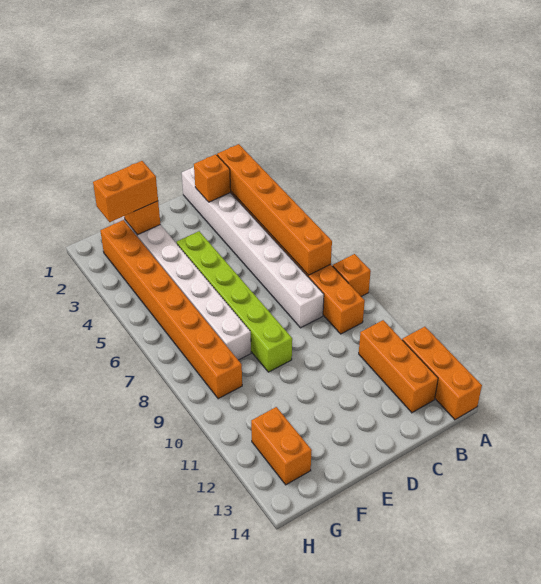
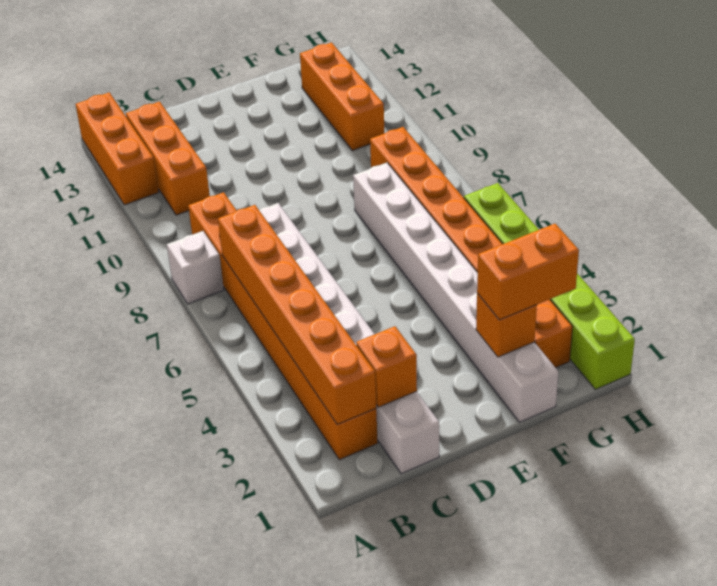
orange 1x1 brick [333,254,371,296] -> white 1x1 brick [167,231,224,304]
lime 1x6 brick [176,231,292,372] -> lime 1x6 brick moved to [464,183,635,389]
orange 1x2 brick [251,407,312,485] -> orange 1x3 brick [300,42,384,150]

